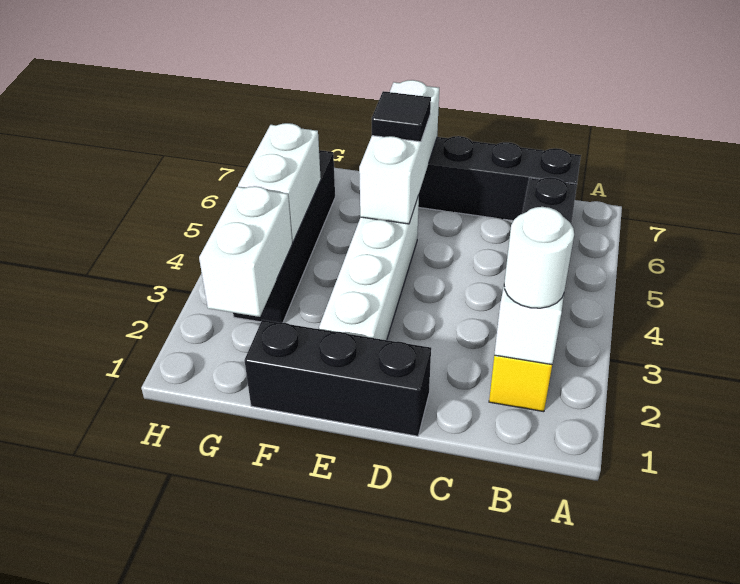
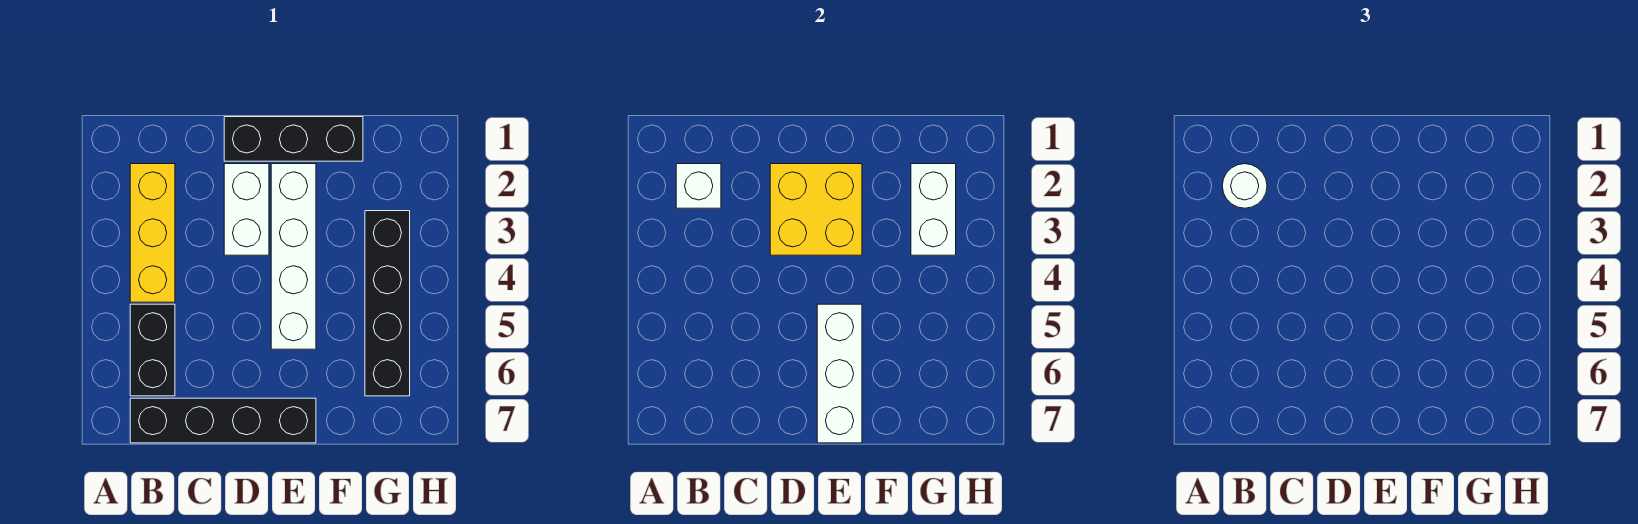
none -> yellow 2x2 brick [770,164,862,255]
black 1x1 tile [372,91,431,142] -> none
white 1x2 brick [238,123,321,243] -> white 1x2 brick moved to [224,164,269,255]

